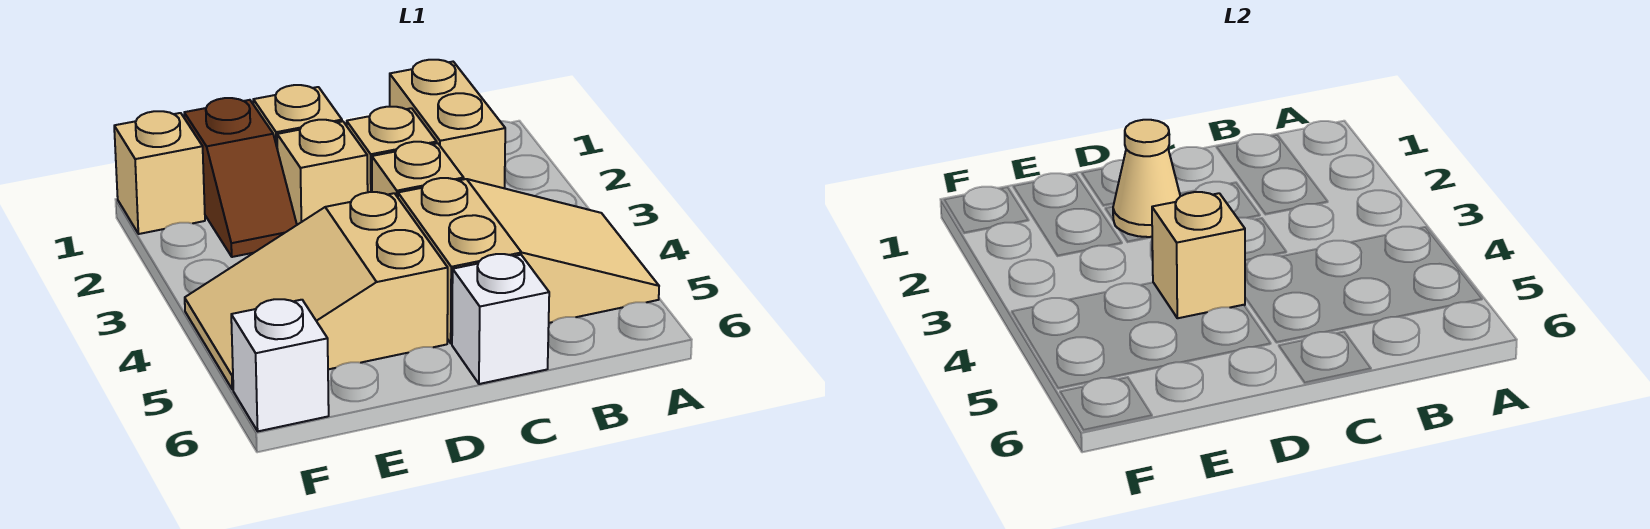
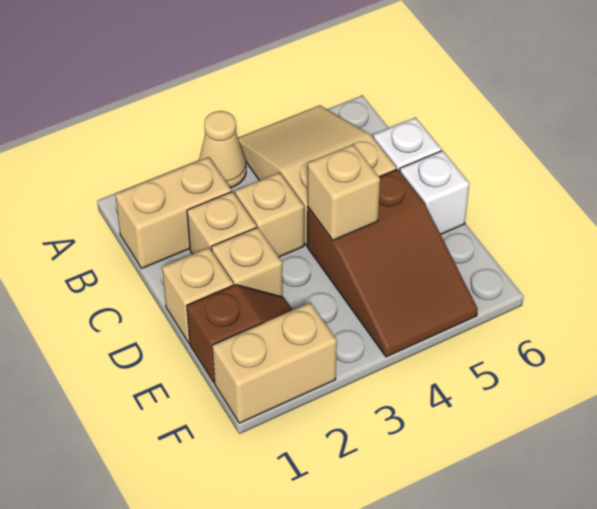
tan 1x1 cone [1113,120,1180,237] -> tan 1x1 cone moved to [199,111,246,188]
tan 2x3 slope [185,192,448,390] -> brown 2x3 slope [307,169,478,357]
tan 1x1 brick [114,111,205,234] -> tan 1x2 brick [212,303,337,423]
white 1x1 brick [231,299,329,431] -> white 1x1 brick moved to [400,151,470,234]

